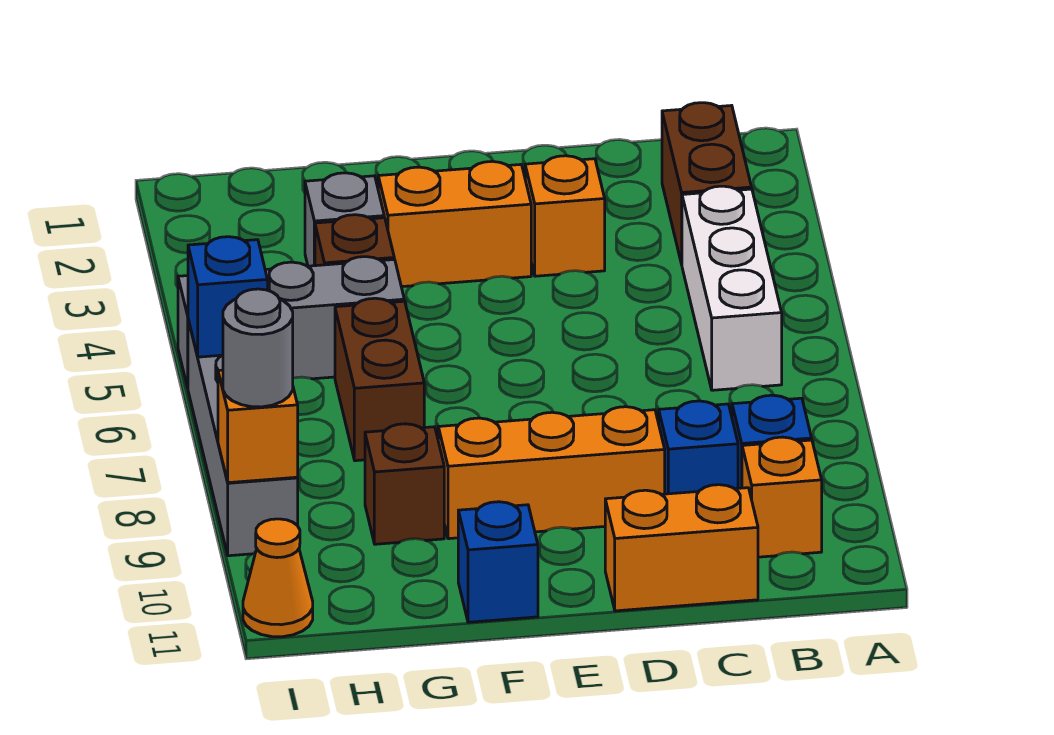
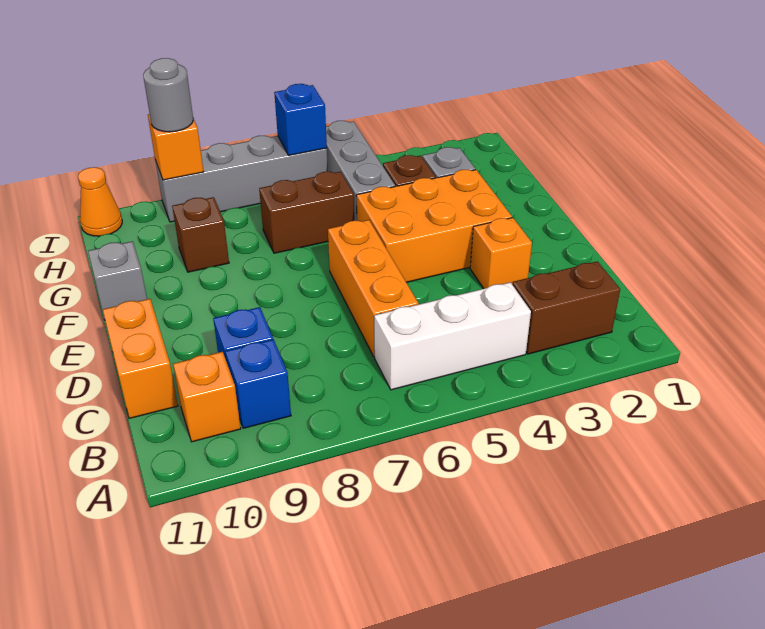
orange 1x3 brick [438,407,665,539] -> orange 1x3 brick moved to [328,220,418,357]
orange 1x2 brick [378,161,531,287] -> orange 2x3 brick [356,170,512,282]
blue 1x1 brick [458,502,538,622] -> grey 1x1 brick [88,241,147,320]

